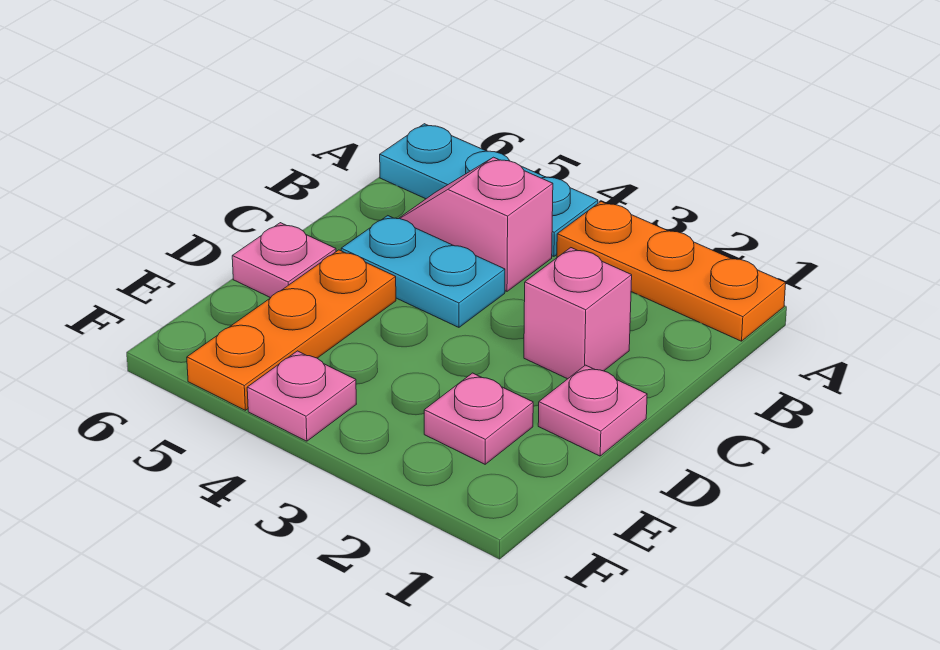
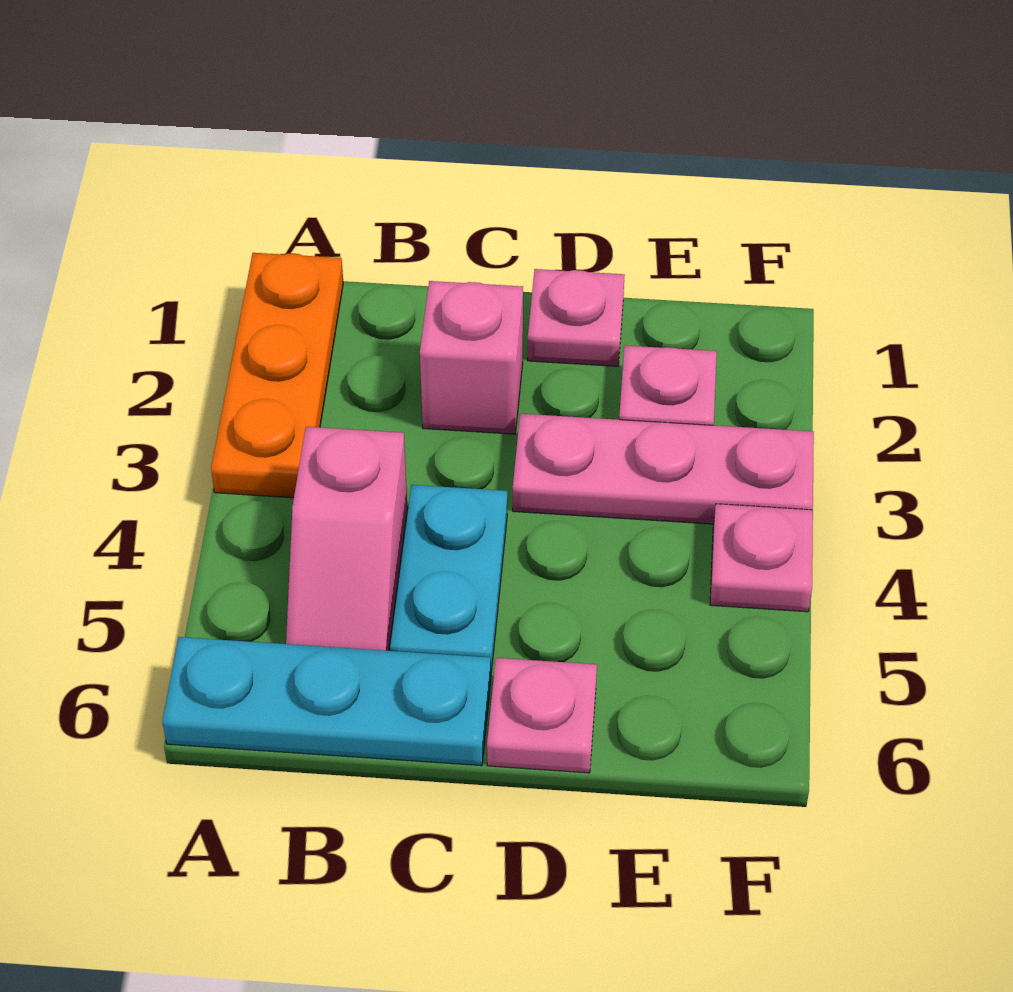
cyan 1x3 plate [380,124,598,256] -> cyan 1x3 plate turned to [162,637,491,766]
none -> pink 1x3 plate [513,414,814,524]
orange 1x3 plate [187,250,396,410] -> none

